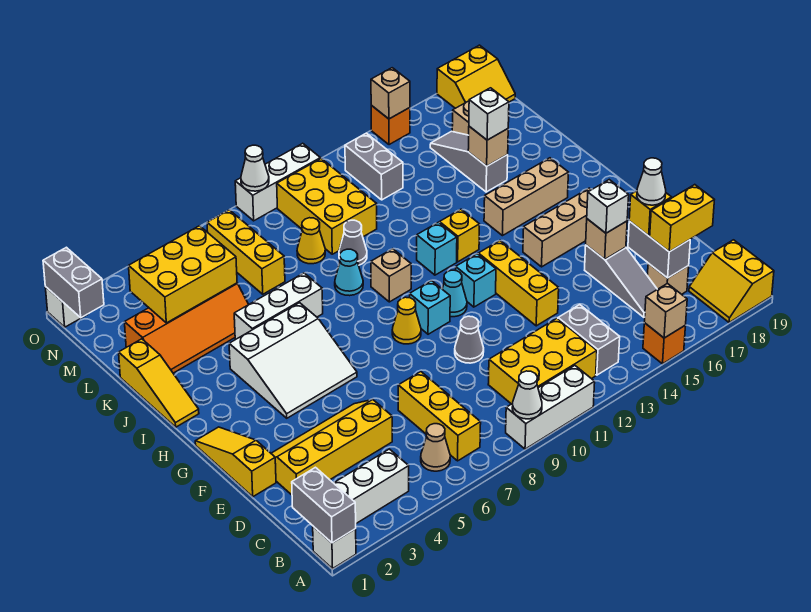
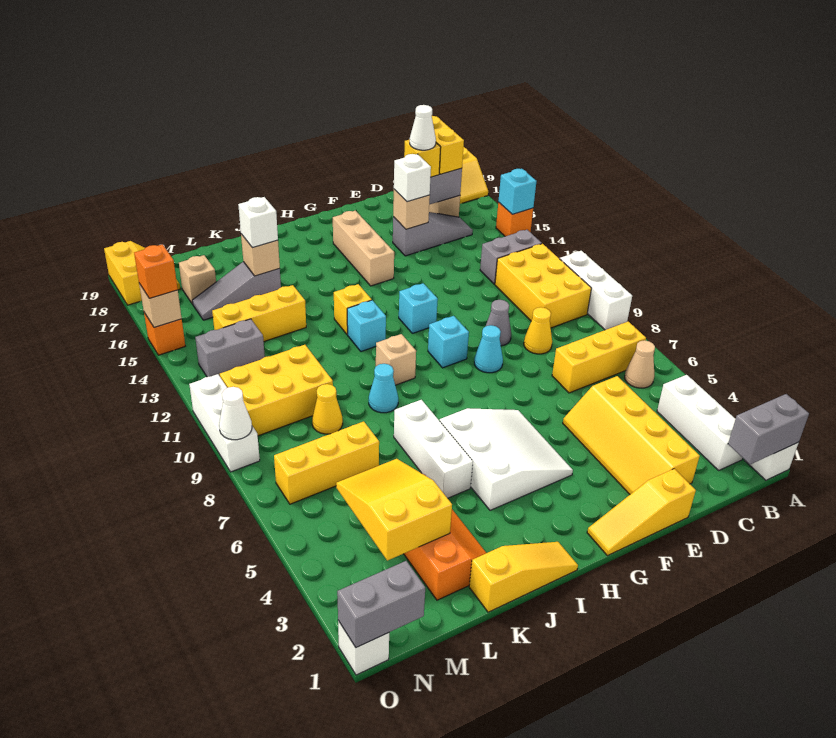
white 1x1 cone [512,371,542,419] -> none
tan 1x1 brick [644,283,687,338] -> cyan 1x1 brick [498,169,537,214]
yellow 1x3 brick [478,241,559,326] -> yellow 1x3 brick moved to [212,285,306,341]
yellow 1x1 cone [392,297,421,344] -> yellow 1x1 cone moved to [524,307,552,354]
cyan 1x1 cone [442,270,467,317] -> cyan 1x1 cone moved to [474,325,503,373]
tan 1x3 brick [484,158,568,236] -> none
grey 1x1 cone [339,220,367,265] -> none
yellow 2x3 brick [129,226,237,323] -> yellow 2x3 slope [336,459,452,560]
none -> orange 1x1 brick [134,244,178,298]

